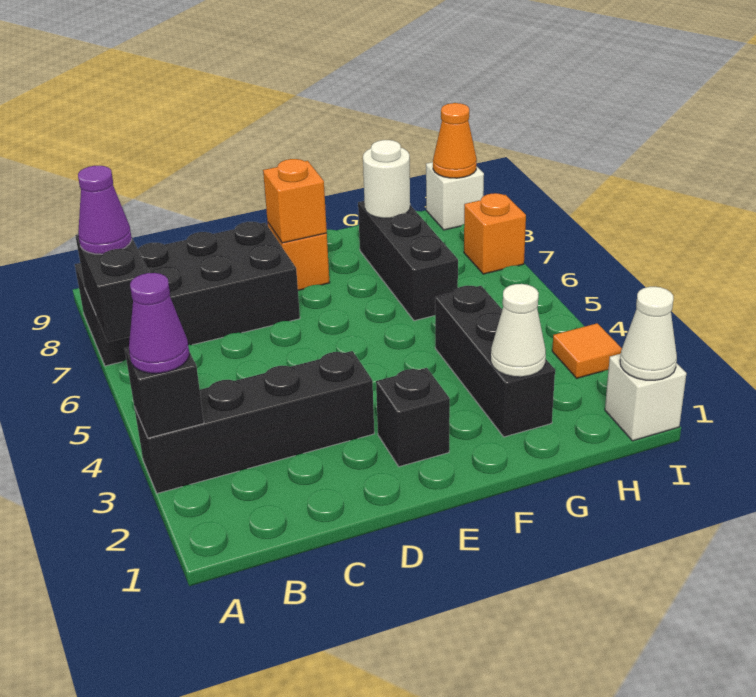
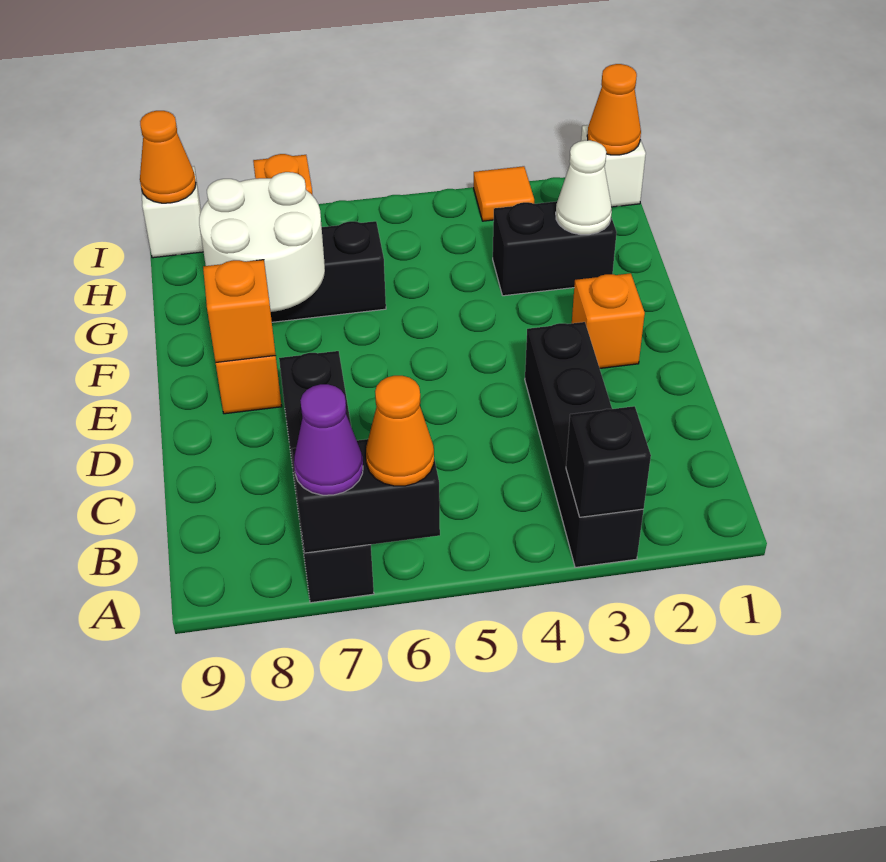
purple 1x1 cone [129,273,189,373] -> none
none -> orange 1x1 cone [366,376,434,486]
black 2x4 brick [75,222,300,366] -> black 1x4 brick [279,351,374,603]
black 1x1 brick [376,368,450,467] -> orange 1x1 brick [572,273,645,368]
black 1x3 brick [435,286,555,437] -> black 1x2 brick [493,201,617,296]
white 1x1 round brick [363,140,410,218] -> white 2x2 round brick [199,172,325,312]
white 1x1 cone [620,287,677,380] -> orange 1x1 cone [587,64,641,155]

